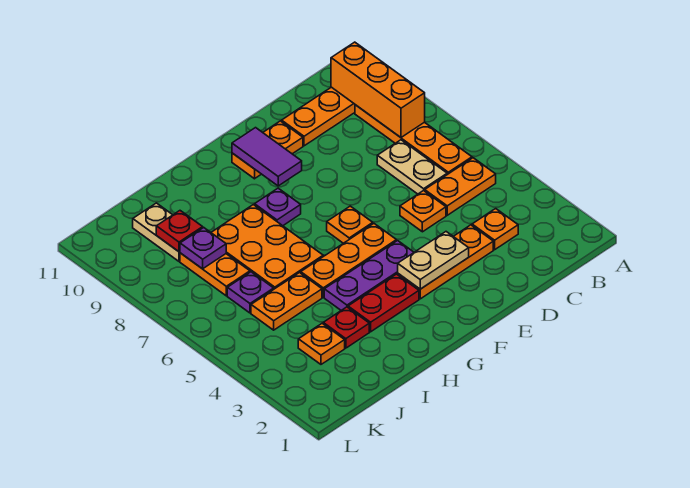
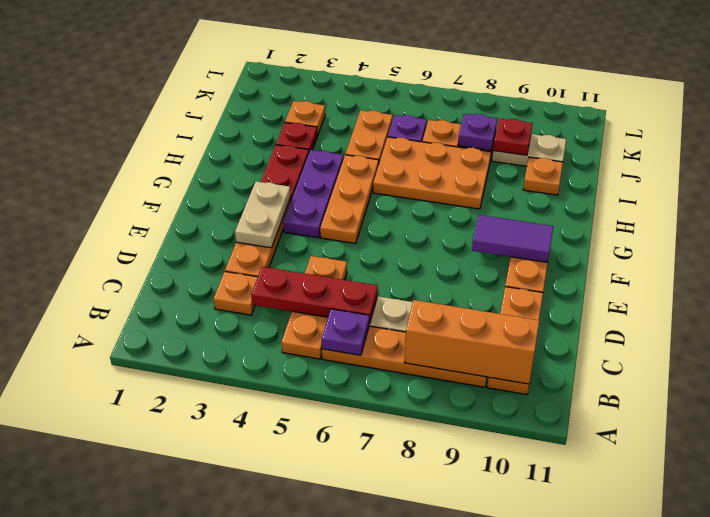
none -> red 1x3 plate [251,267,378,324]
orange 1x1 plate [327,206,373,243] -> orange 1x1 plate moved to [523,157,563,195]
purple 1x1 plate [255,188,301,226] -> purple 1x1 plate moved to [322,309,369,355]

